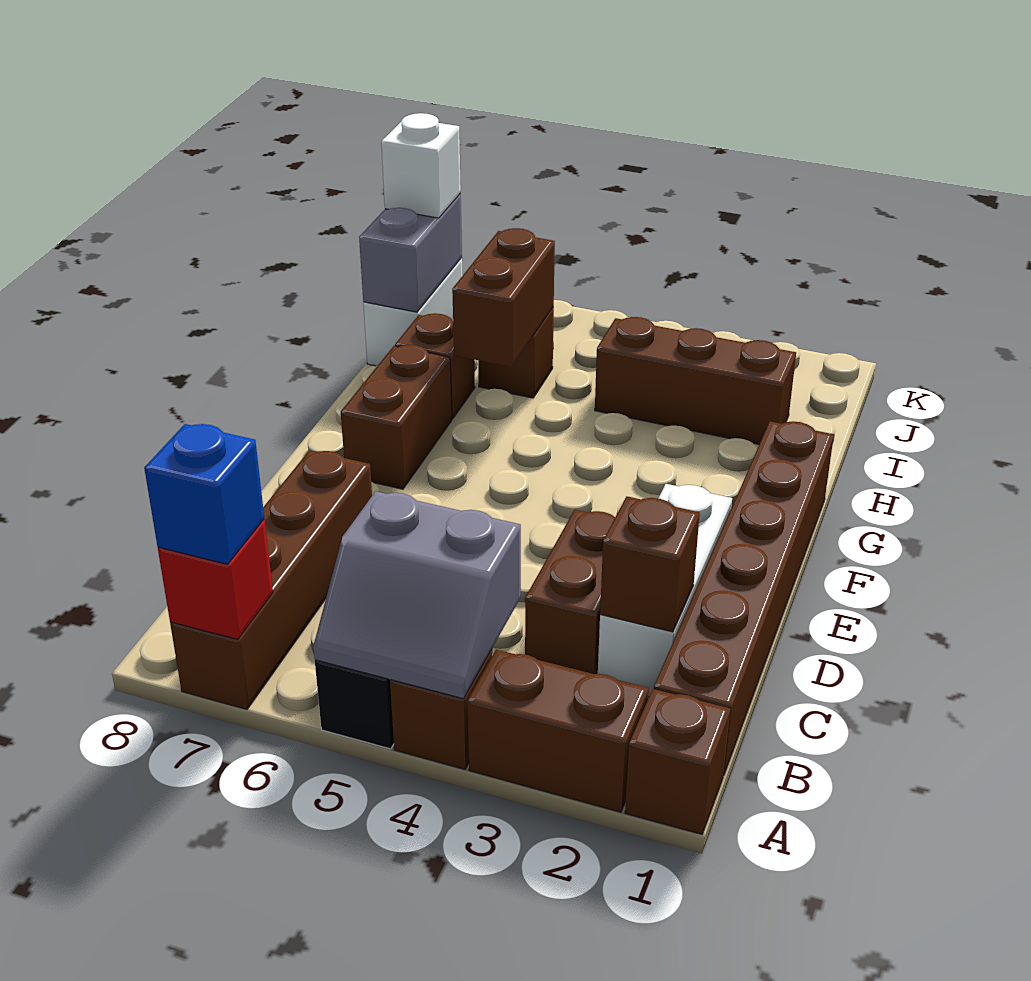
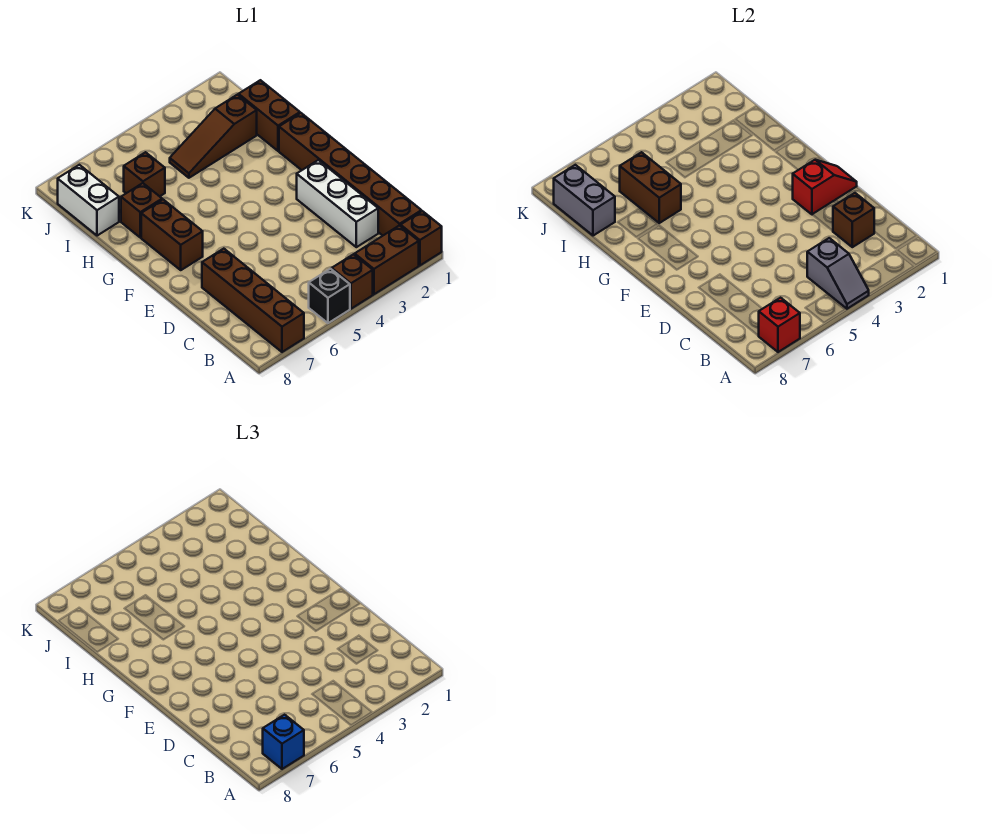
grey 2x2 slope [313,491,521,699] -> grey 1x2 slope [807,238,869,309]
brown 1x2 brick [525,510,615,674] -> brown 1x2 brick moved to [239,80,300,151]
none -> red 1x2 slope [793,160,857,214]
brown 1x3 brick [595,317,796,444] -> brown 1x3 slope [170,95,257,178]
white 1x1 brick [381,113,461,218] -> none

